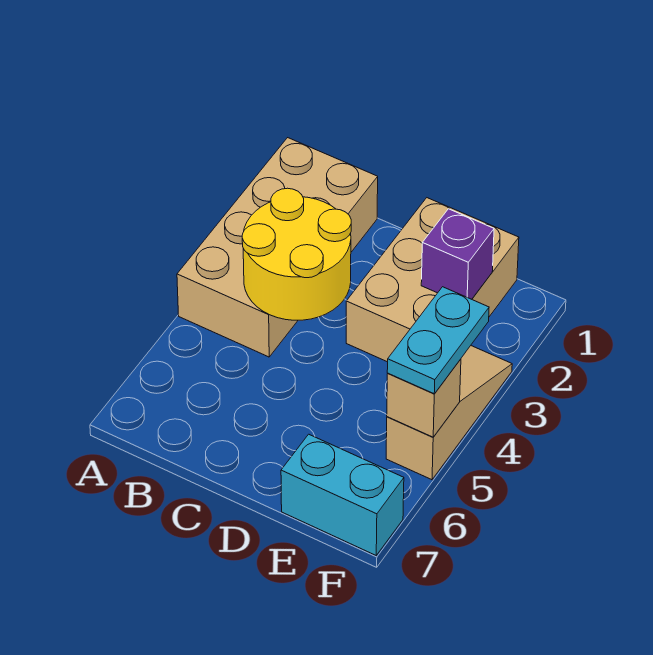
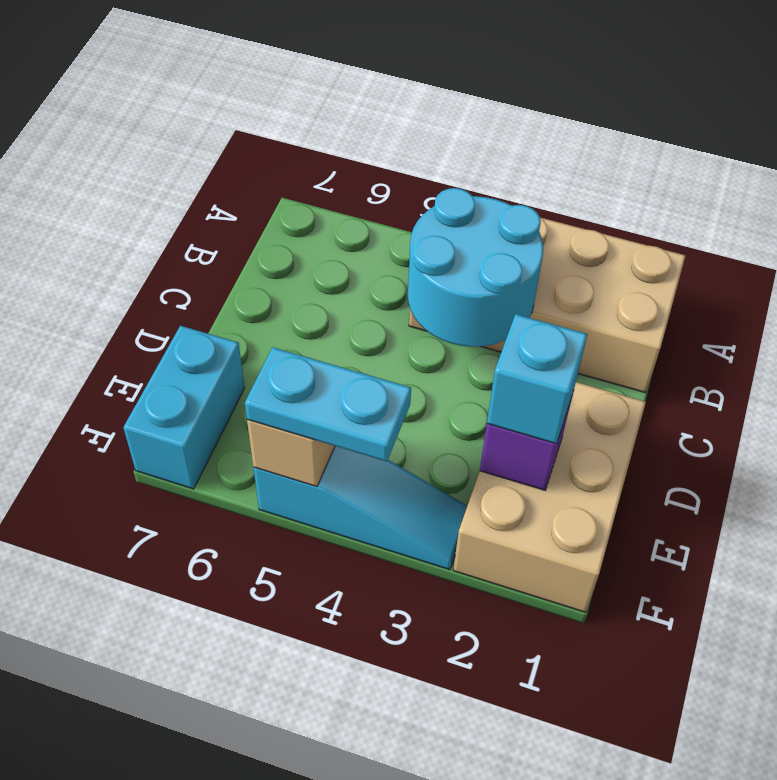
yellow 2x2 round brick [242,188,351,320] -> cyan 2x2 round brick [408,188,543,347]
tan 2x3 brick [346,198,519,362] -> tan 2x3 brick turned to [453,382,646,612]
none -> cyan 1x1 brick [487,314,587,444]
tan 1x3 slope [386,346,512,480] -> cyan 1x3 slope [254,446,467,570]

